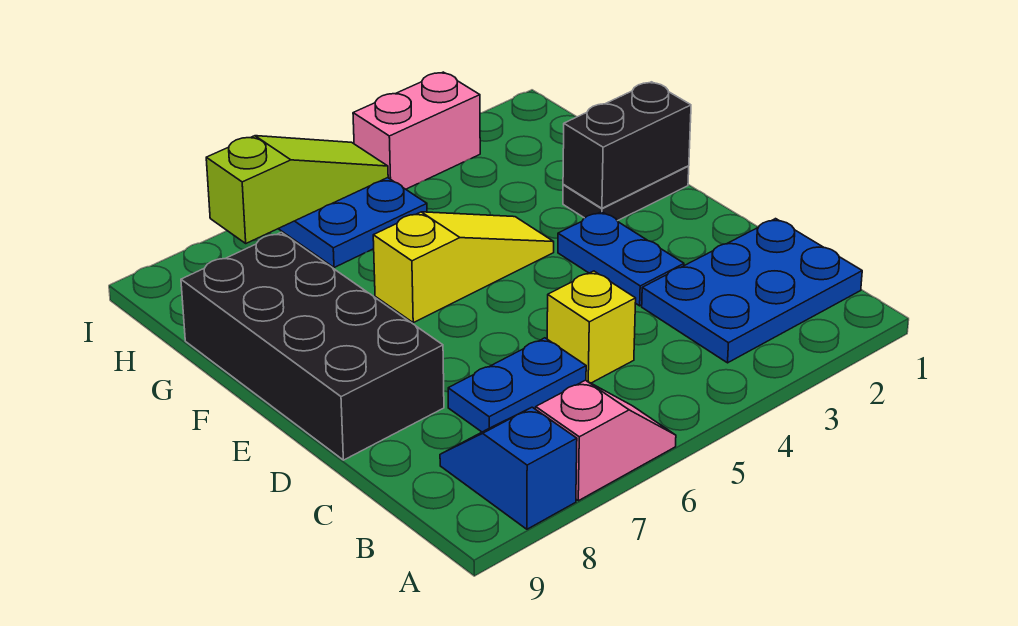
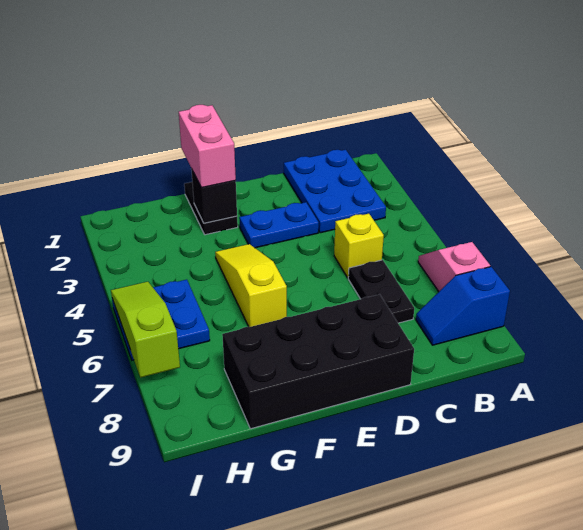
blue 1x2 plate [448,338,586,432] -> black 1x2 plate [348,260,414,323]
black 1x2 brick [563,82,691,208] -> black 1x1 brick [191,169,237,223]
pink 1x2 brick [353,72,480,189] -> pink 1x2 brick moved to [179,105,236,188]

